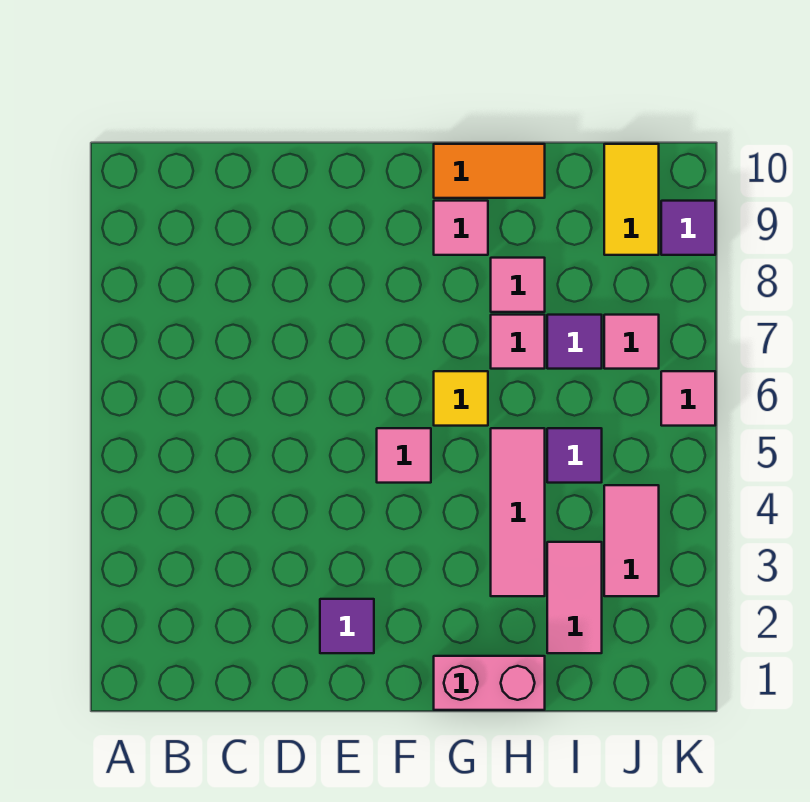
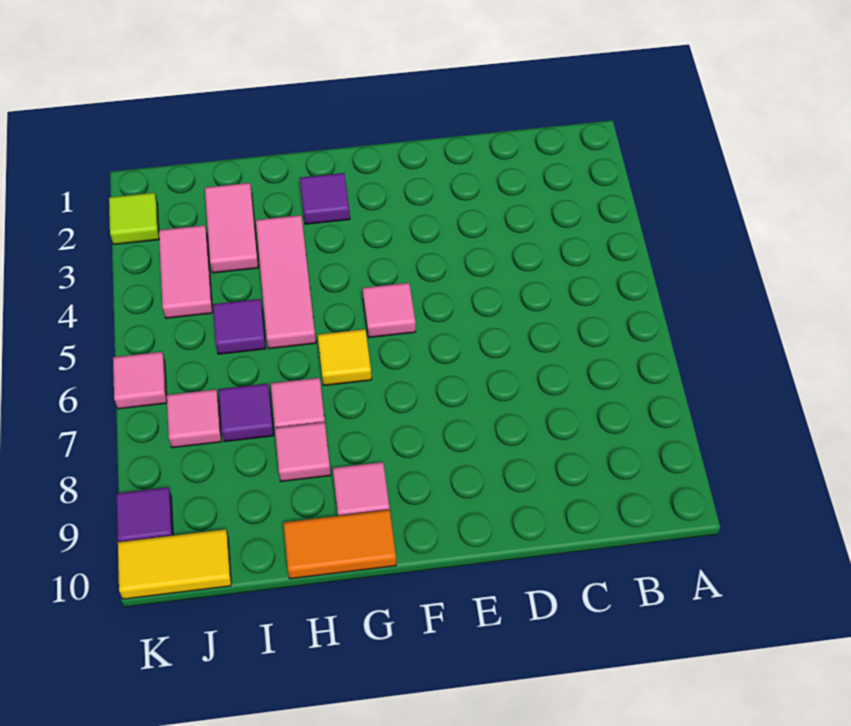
purple 1x1 tile [320,599,374,653] -> purple 1x1 tile moved to [300,173,350,224]
pink 1x2 brick [434,656,545,710] -> none
yellow 1x2 tile [604,144,659,255] -> yellow 1x2 tile turned to [118,529,231,599]
none -> lime 1x1 tile [109,193,159,245]

